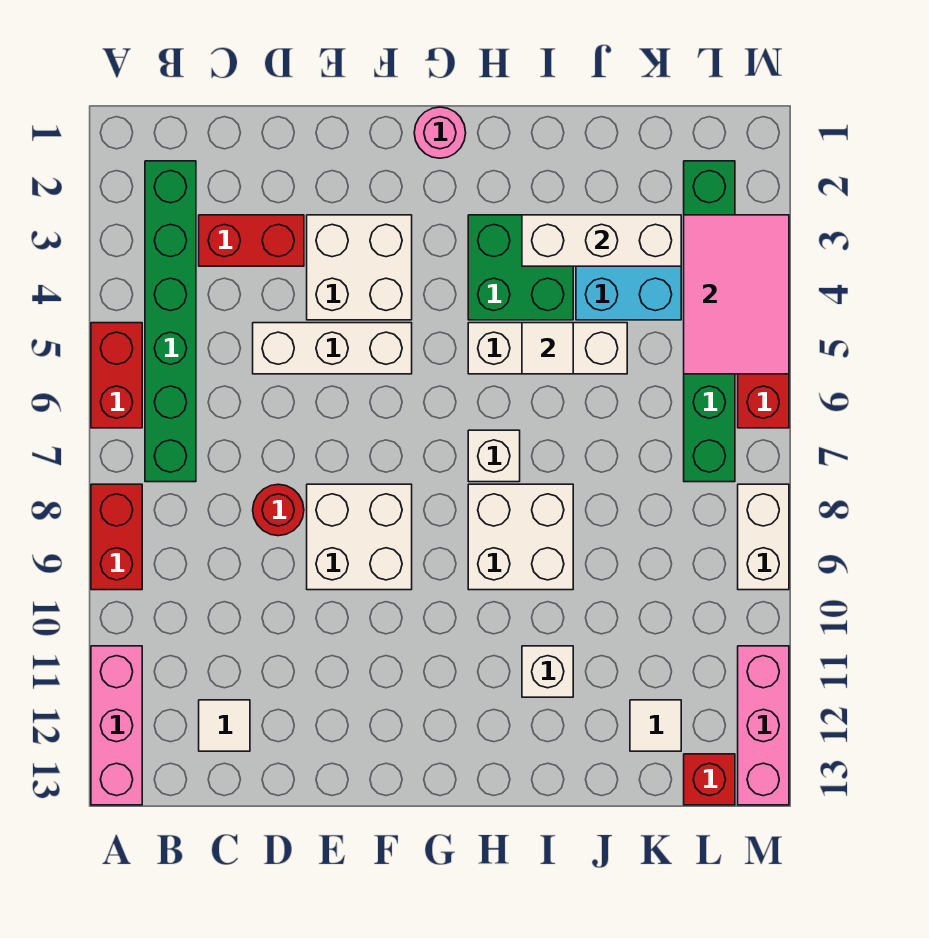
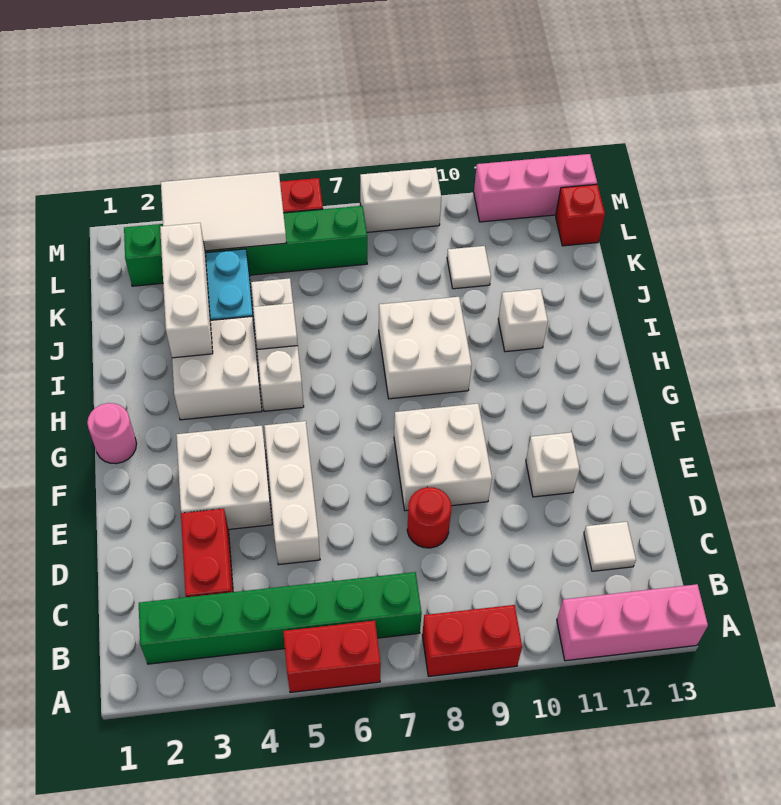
green 2x2 brick [468,215,573,320] -> white 2x2 brick [172,317,262,420]
white 1x1 brick [468,430,520,482] -> white 1x1 brick moved to [526,432,580,497]
white 1x1 tile [630,700,681,751] -> white 1x1 tile moved to [447,246,491,289]
pink 2x3 tile [684,215,789,374] -> white 2x3 tile [161,171,286,251]

